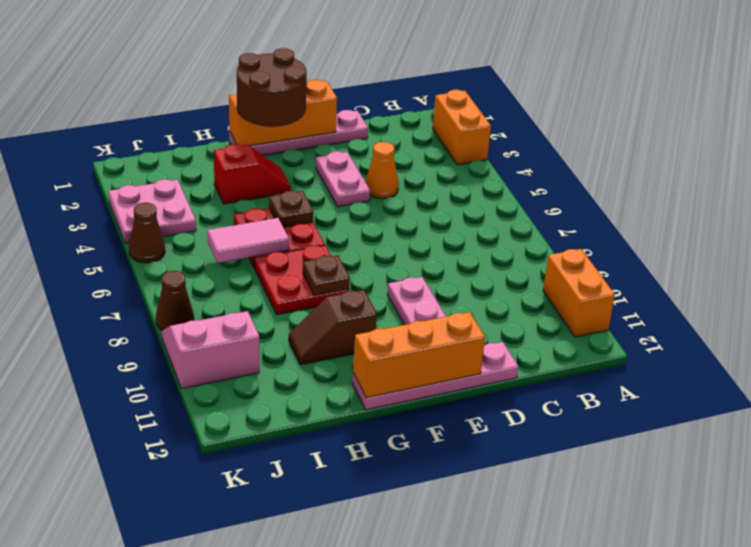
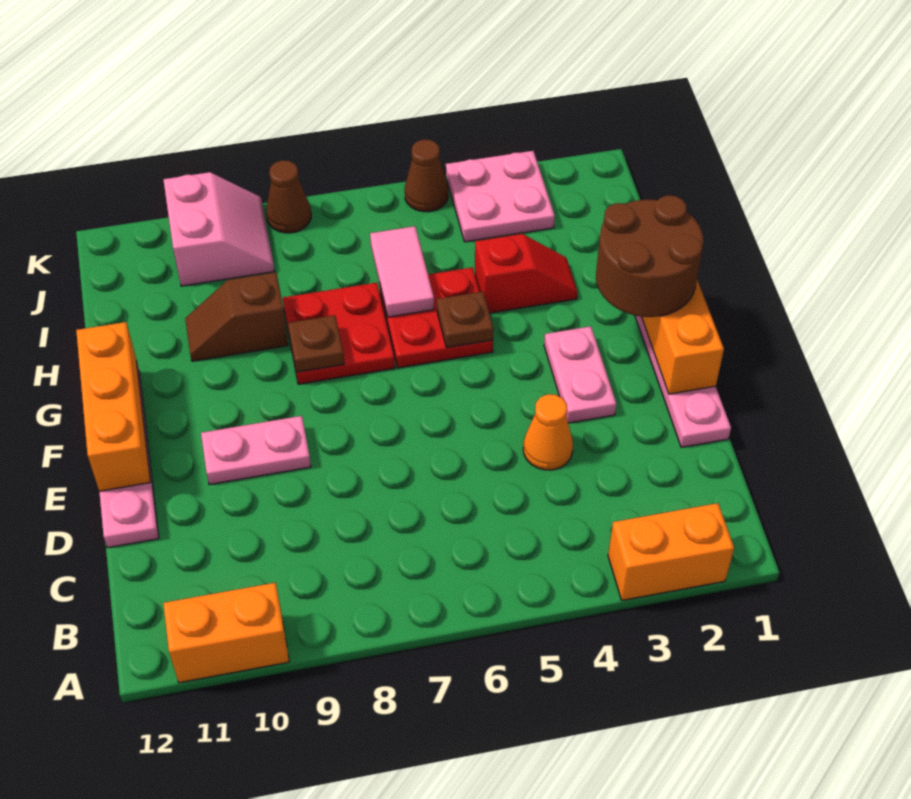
pink 1x2 plate [316,152,370,207] -> pink 1x2 plate turned to [544,326,616,423]
red 1x2 slope [214,144,291,204] -> red 1x2 slope turned to [475,234,578,313]
brown 1x2 slope [289,290,377,365] -> brown 1x2 slope turned to [185,272,288,361]

